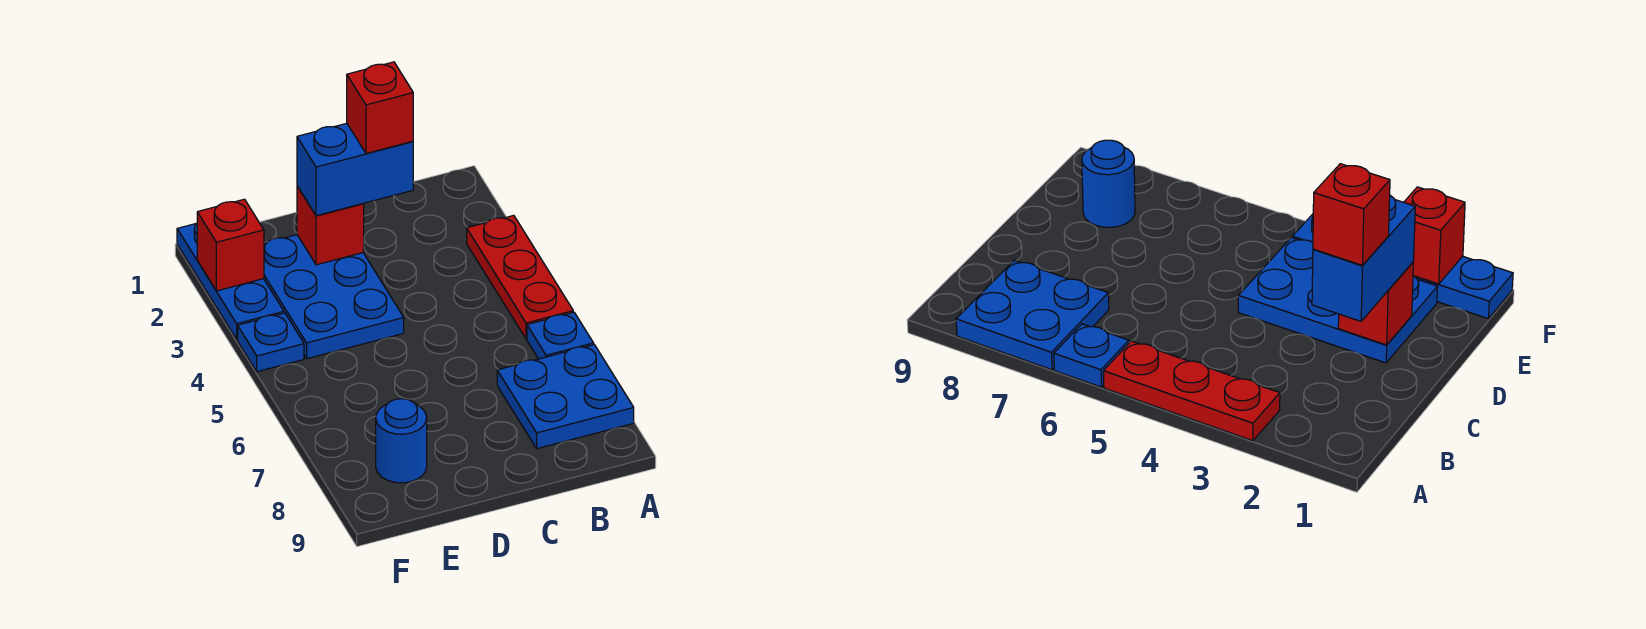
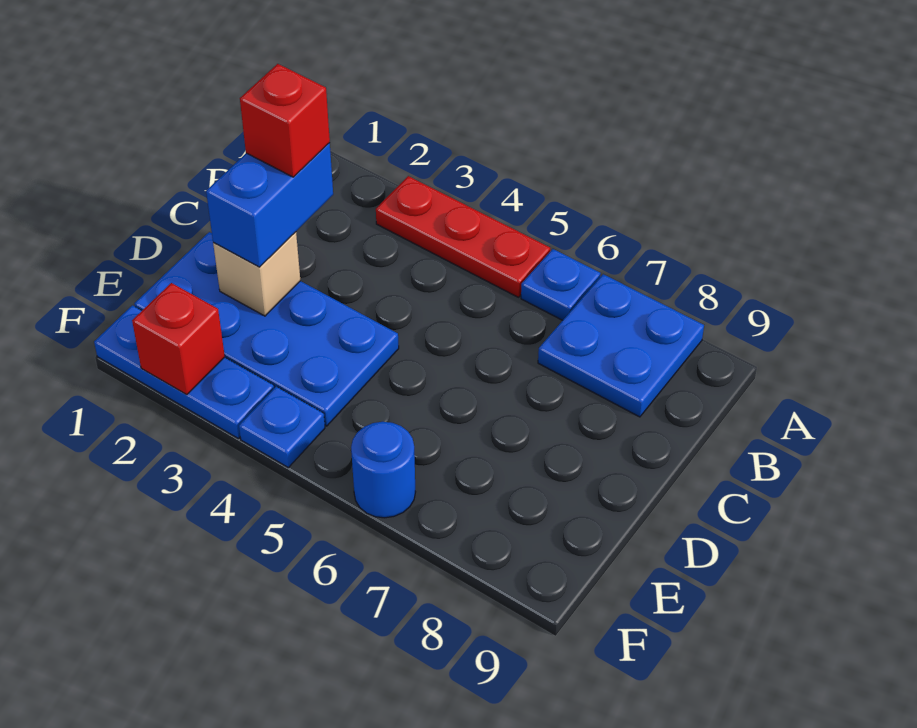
blue 2x3 plate [264,235,404,359] -> blue 2x4 plate [134,232,399,426]
red 1x1 brick [297,186,364,265] -> tan 1x1 brick [213,232,300,316]
blue 1x1 round brick [376,399,427,483] -> blue 1x1 round brick moved to [351,422,415,518]

